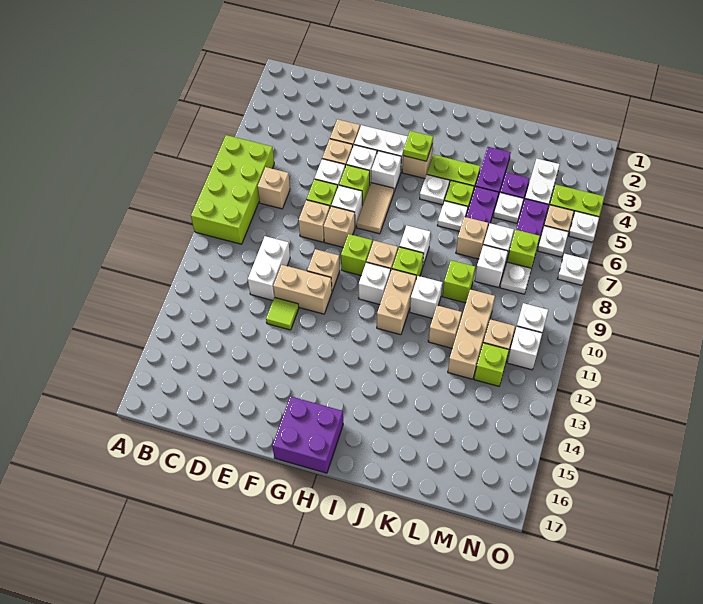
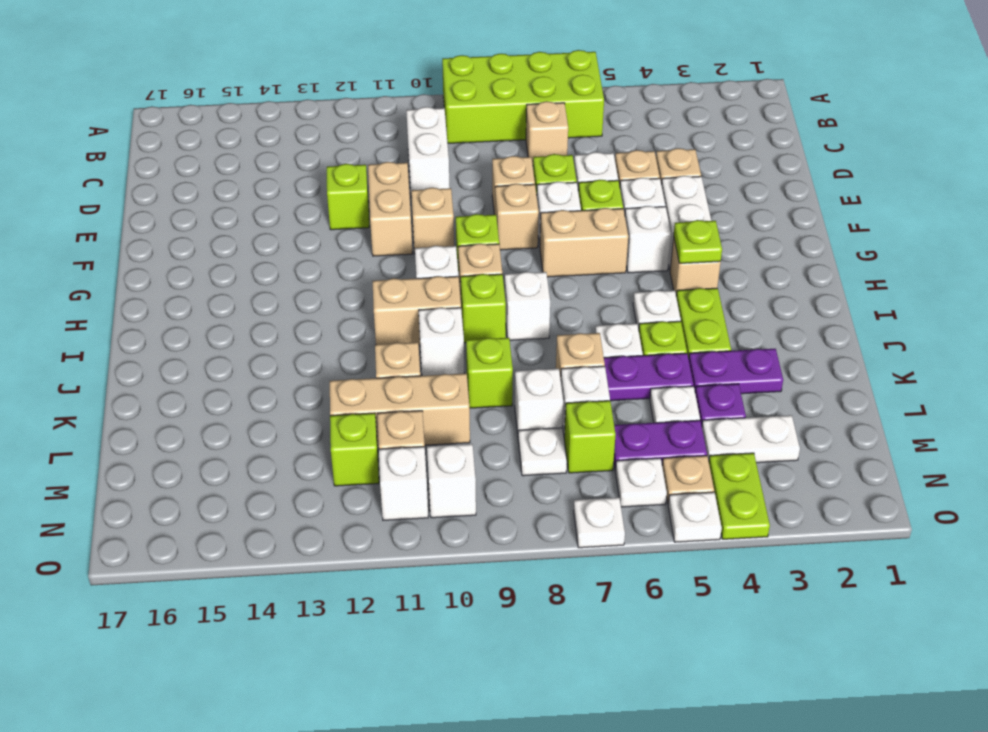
white 1x2 brick [248,236,290,300] -> white 1x2 brick turned to [406,107,450,198]
lime 1x1 tile [266,297,299,330] -> lime 1x1 brick [327,164,369,230]
tan 1x2 tile [356,183,394,234] -> tan 1x2 brick [540,208,628,277]
purple 2x2 brick [272,396,343,473] -> none

